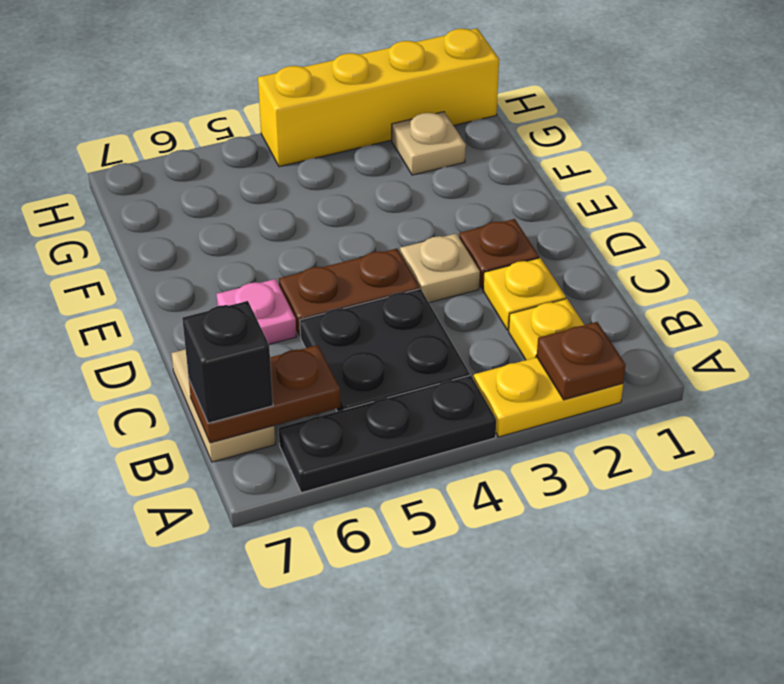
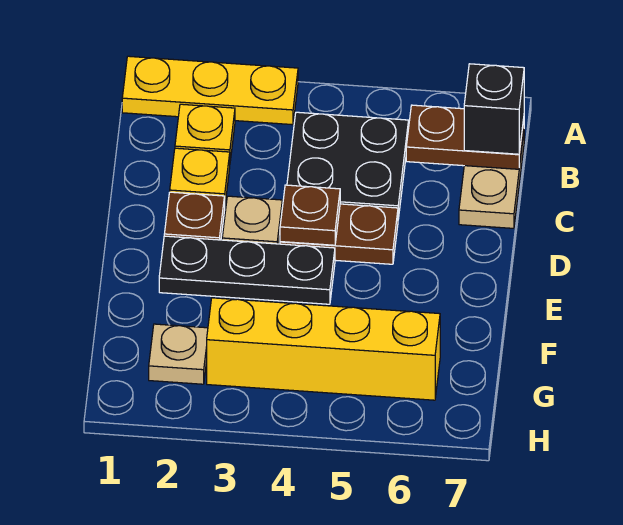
yellow 1x2 plate [474,357,623,437] -> yellow 1x3 plate [122,56,298,125]
brown 1x1 plate [537,322,626,400] -> brown 1x1 plate moved to [280,185,340,245]
black 1x3 plate [279,375,496,493] -> black 1x3 plate moved to [159,236,335,304]
pink 1x1 plate [216,279,297,344] -> none
yellow 1x4 brick [258,29,499,167] -> yellow 1x4 brick moved to [207,298,440,400]

